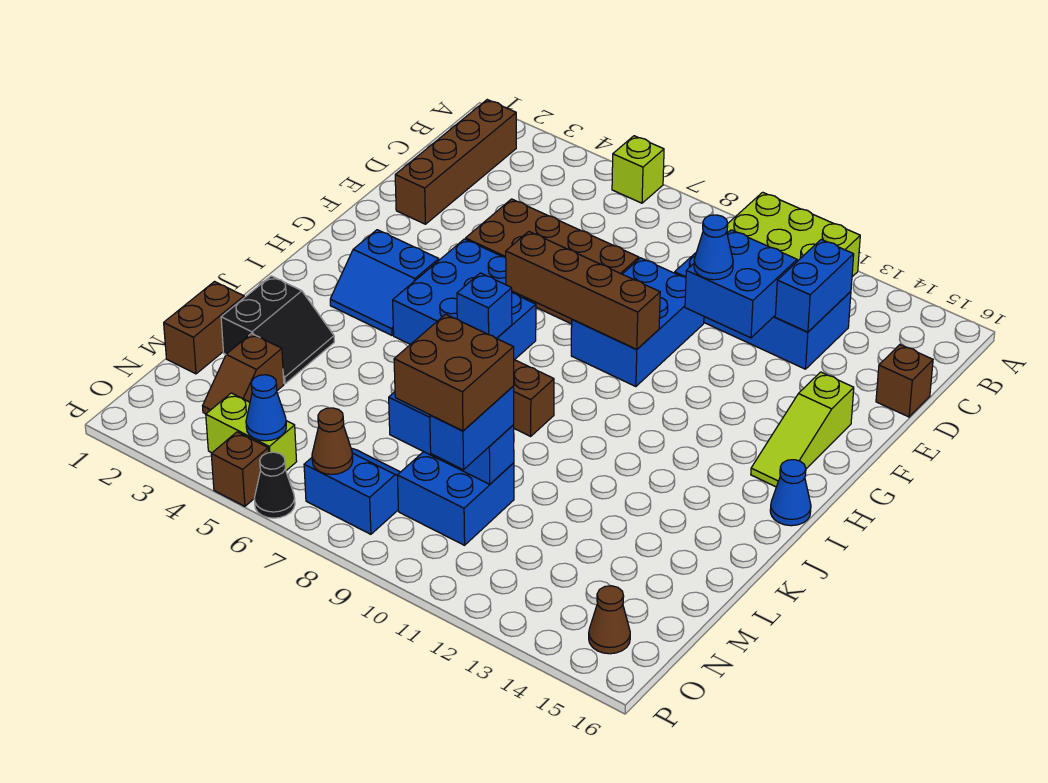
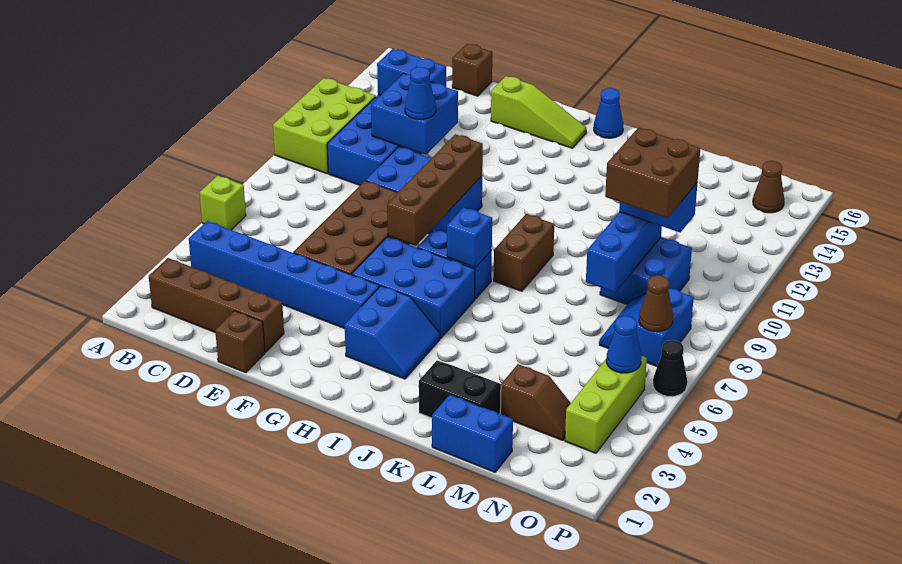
none -> blue 1x6 brick [189,221,379,328]
brown 1x2 brick [164,282,244,374] -> blue 1x2 brick [432,395,513,472]
lime 1x2 brick [206,393,297,471] -> lime 1x3 brick [565,356,647,453]
brown 1x1 brick [211,432,268,506] -> brown 1x1 brick moved to [215,311,265,373]

